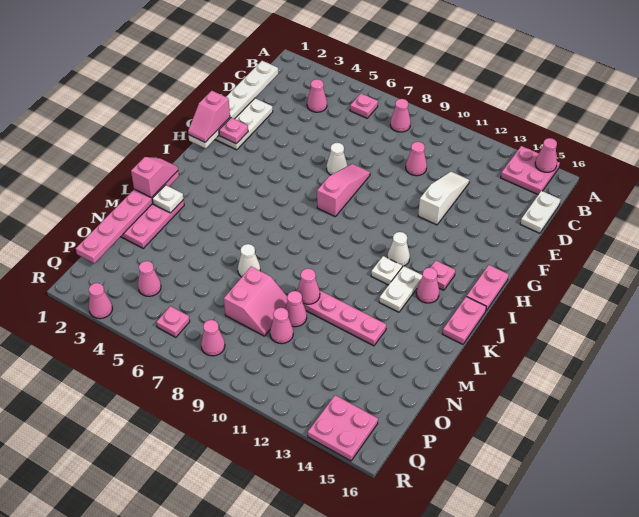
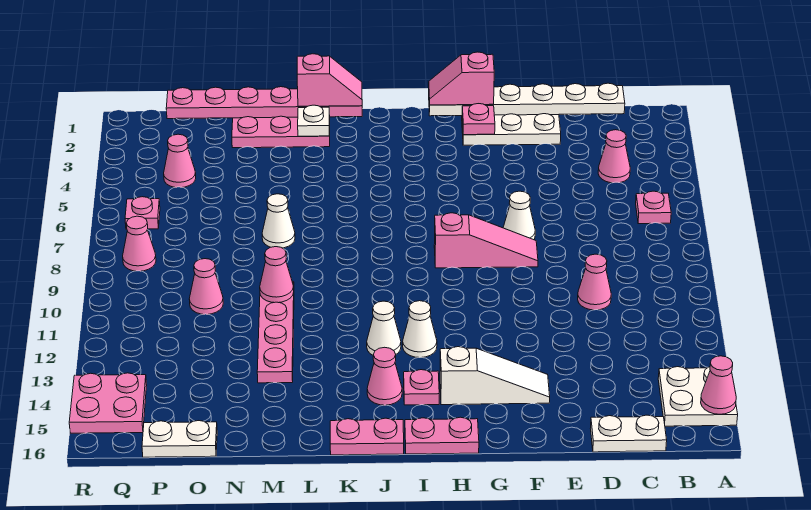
pink 2x2 plate [501,146,560,195] -> white 2x2 plate [658,367,738,426]
pink 1x1 cone [390,99,411,132] -> none
white 1x3 slope [418,172,469,225] -> white 1x3 slope moved to [440,347,550,405]
white 1x1 plate [371,256,402,285] -> white 1x1 cone [367,301,401,355]
white 1x2 plate [379,266,422,312] -> white 1x2 plate moved to [142,421,217,457]
pink 2x2 slope [224,267,288,336] -> none
pink 1x1 cone [285,291,307,327] -> none
pink 1x1 cone [89,283,112,319] -> none

